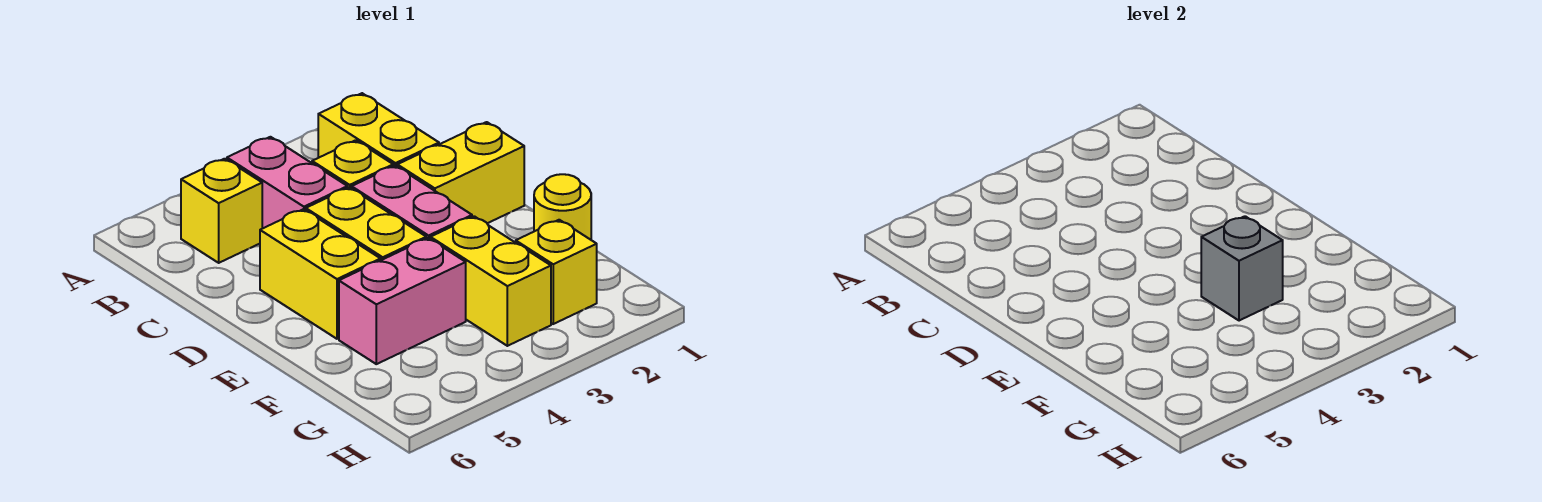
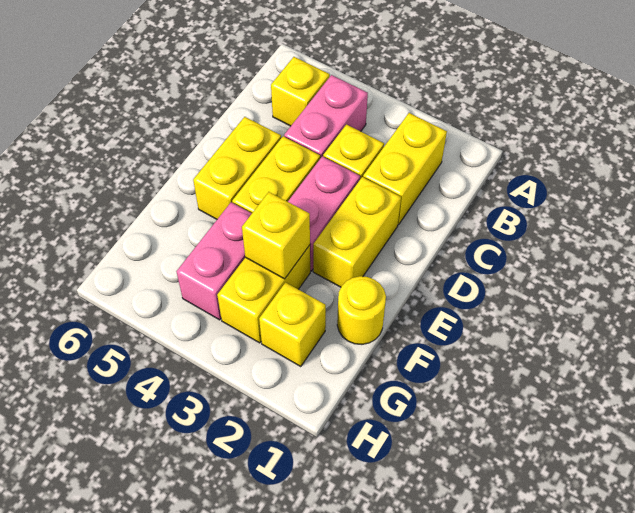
yellow 1x2 brick [397,122,524,223] -> yellow 1x2 brick turned to [313,177,401,287]
grey 1x1 brick [1201,216,1283,321] -> yellow 1x1 brick [242,192,310,279]
pink 1x2 brick [339,238,466,364] -> pink 1x2 brick turned to [177,202,252,320]

